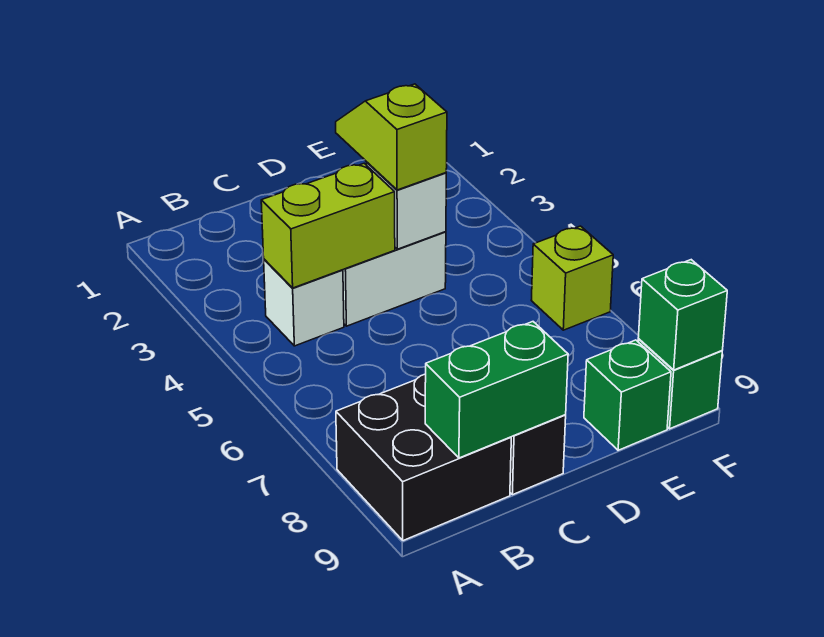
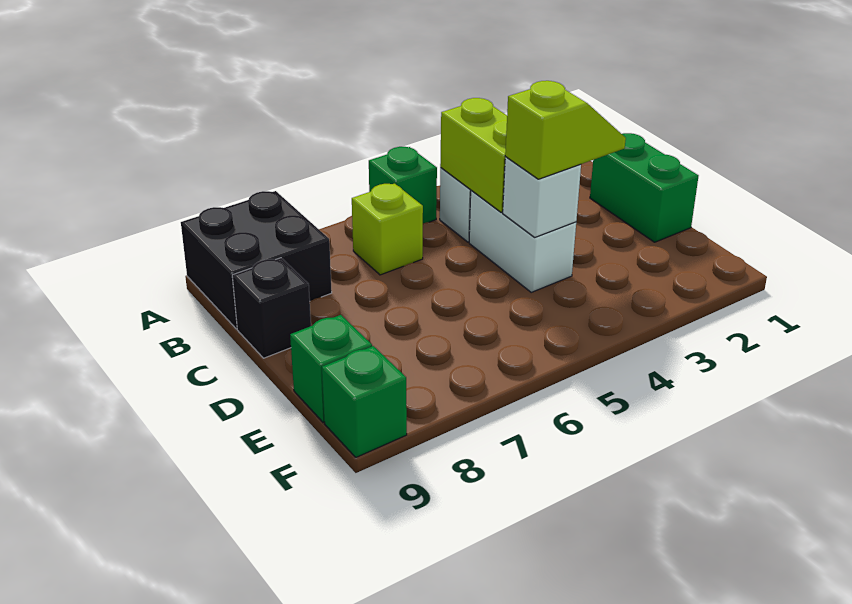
green 1x2 brick [425,322,568,458] -> green 1x2 brick moved to [590,133,698,242]
lime 1x1 brick [531,226,613,330] -> lime 1x1 brick moved to [352,184,423,275]
green 1x1 brick [638,260,727,370] -> green 1x1 brick moved to [369,147,437,223]

